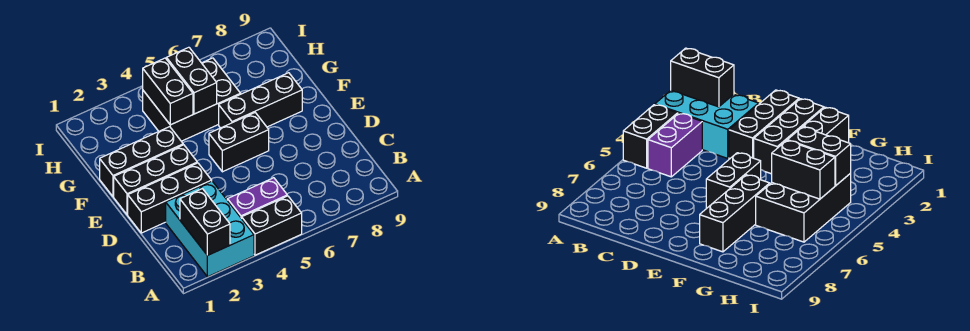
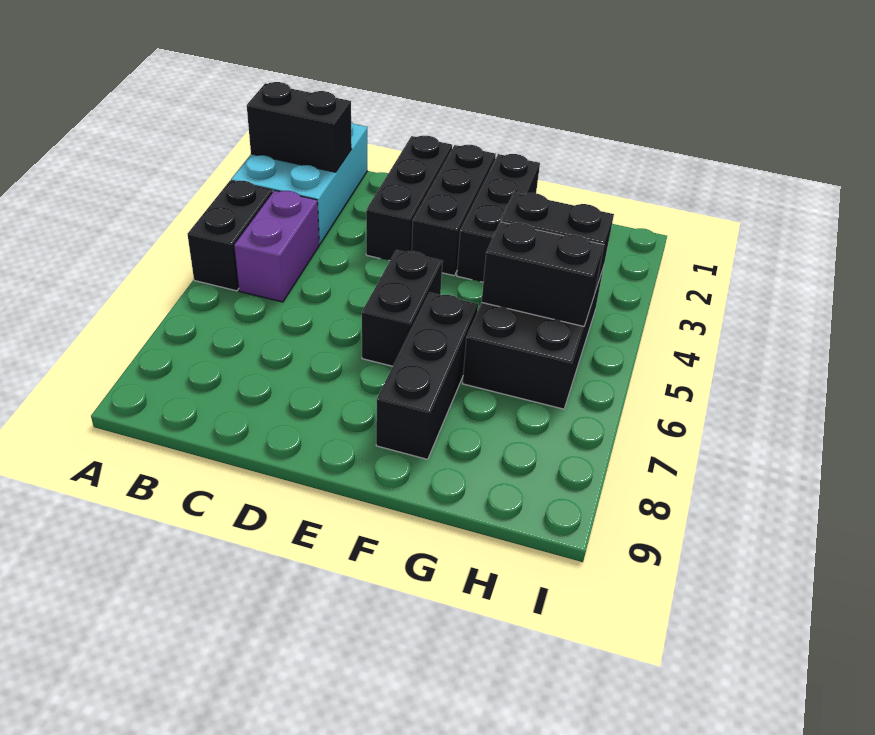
cyan 2x3 brick [166,181,254,277] -> cyan 2x3 brick turned to [231,122,367,244]

